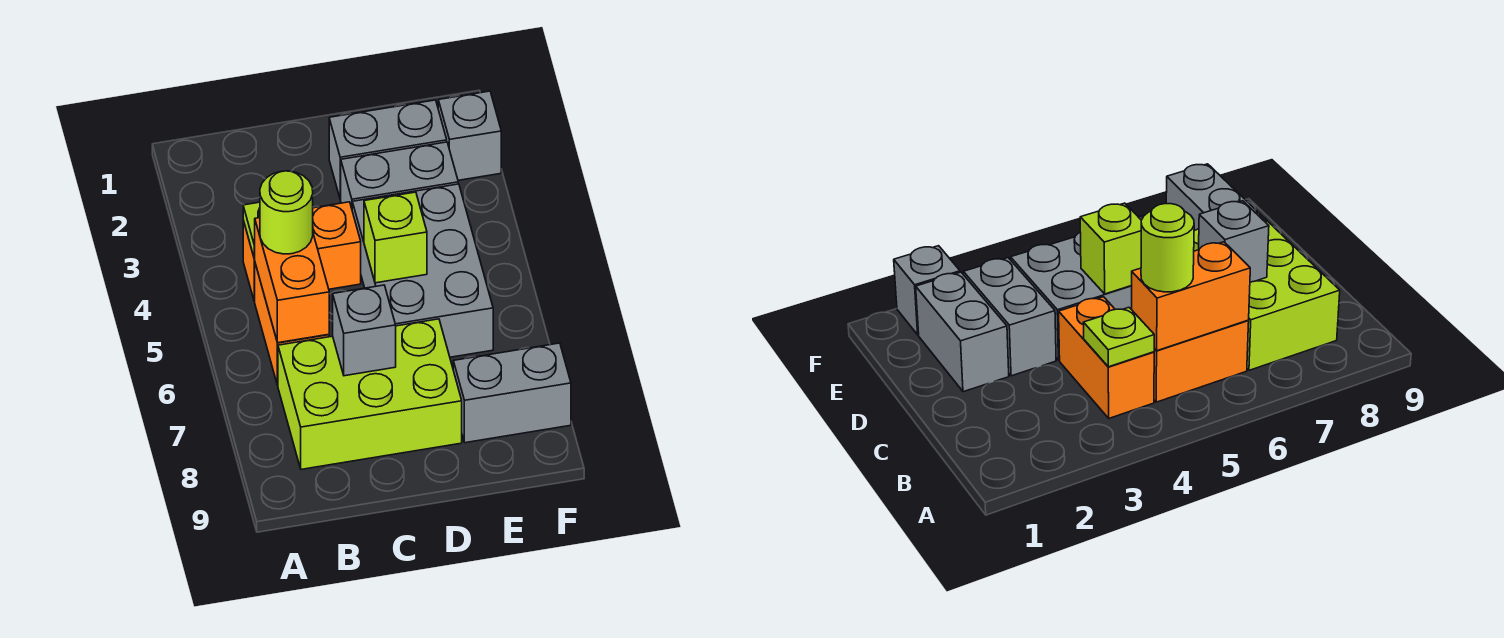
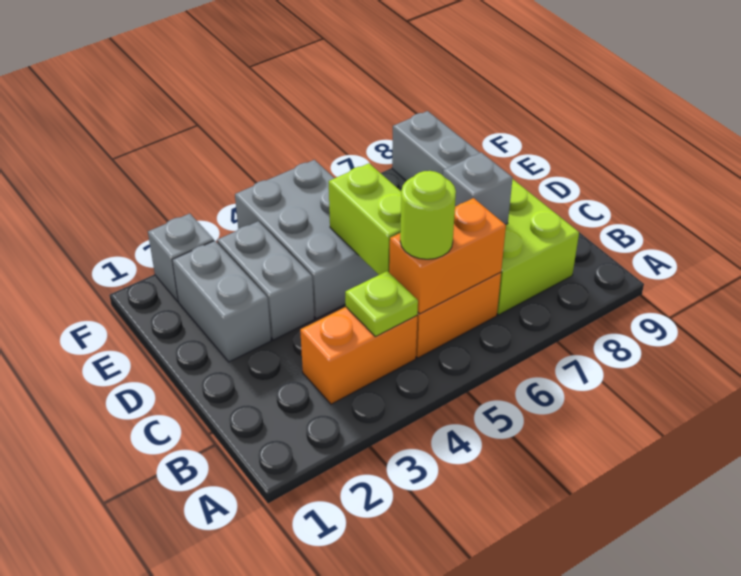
orange 1x2 brick [243,202,361,301] -> orange 1x2 brick turned to [300,307,417,404]
grey 2x3 brick [352,184,493,357] -> grey 2x3 brick turned to [235,160,379,319]
lime 1x1 brick [364,192,427,283] -> lime 1x2 brick [329,163,401,275]

